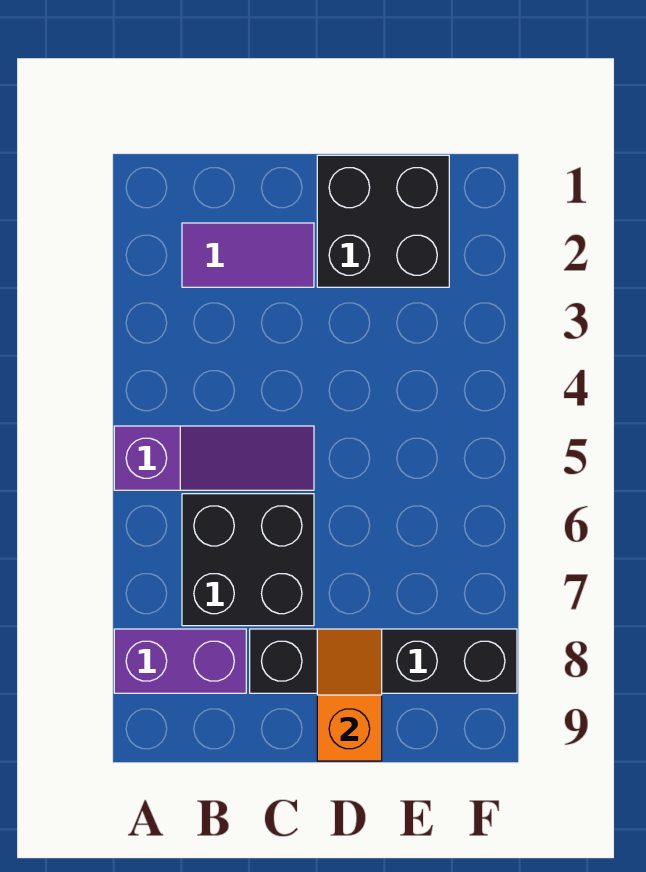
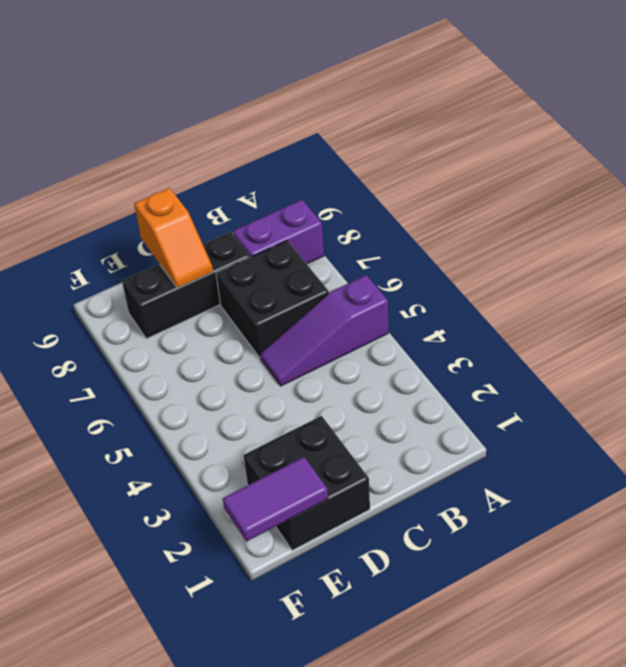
purple 1x2 tile [182,223,314,287] -> purple 1x2 tile moved to [223,457,328,541]
black 1x4 brick [250,629,517,693] -> black 1x3 brick [122,232,250,339]

